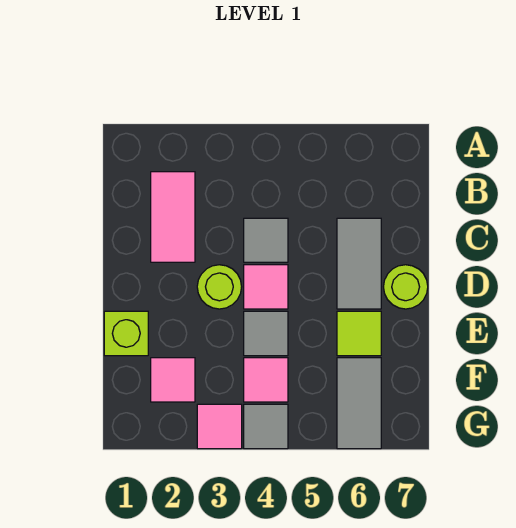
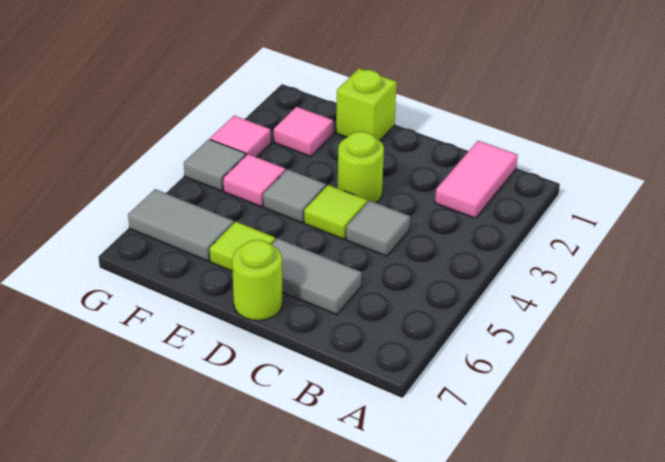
pink 1x2 tile [151,172,195,262] -> pink 1x2 tile turned to [435,141,518,218]
pink 1x1 tile [244,265,288,309] -> lime 1x1 tile [304,185,368,239]

